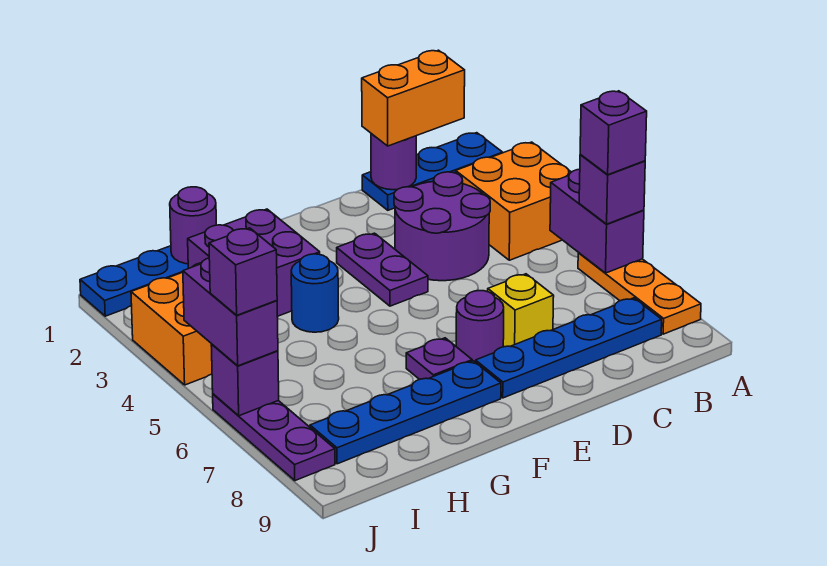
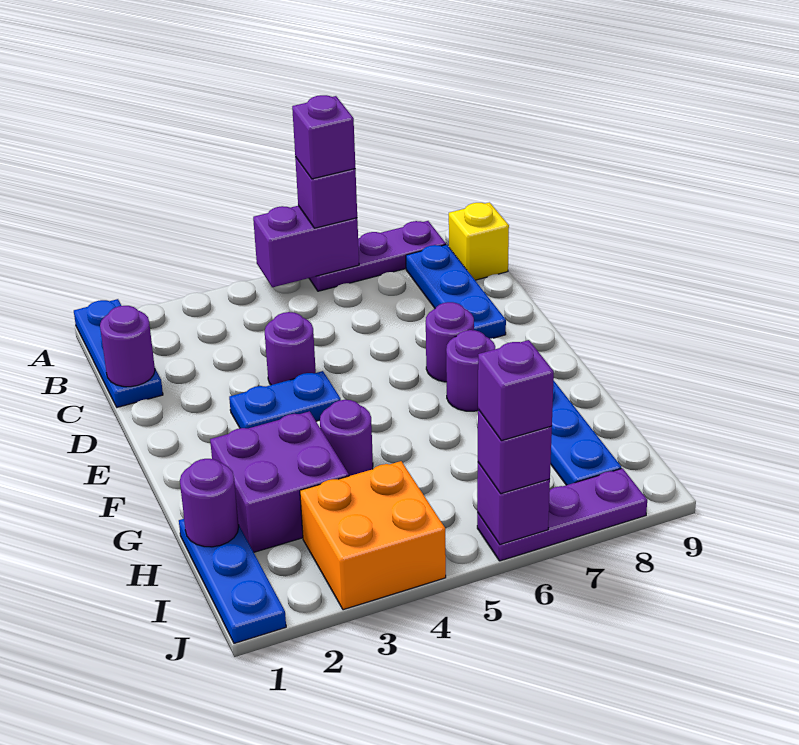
orange 2x2 brick [456,142,571,260] -> none
orange 1x3 plate [578,253,701,334] -> purple 1x3 plate [309,221,446,291]
orange 1x2 brick [362,50,465,146] -> none
blue 1x4 plate [476,298,662,398] -> blue 1x3 plate [406,245,506,339]
purple 2x2 round brick [394,172,490,281] -> purple 1x1 round brick [265,312,316,385]
yellow 1x1 brick [488,274,554,347] -> yellow 1x1 brick moved to [449,202,509,280]
purple 1x2 plate [337,233,428,306] -> blue 1x2 plate [229,371,341,428]
purple 1x1 plate [406,338,472,380] -> purple 1x1 round brick [446,330,495,411]
blue 1x1 round brick [291,254,339,332] -> purple 1x1 round brick [320,400,373,476]
purple 1x2 brick [183,258,278,366] -> purple 1x1 brick [478,409,552,494]

